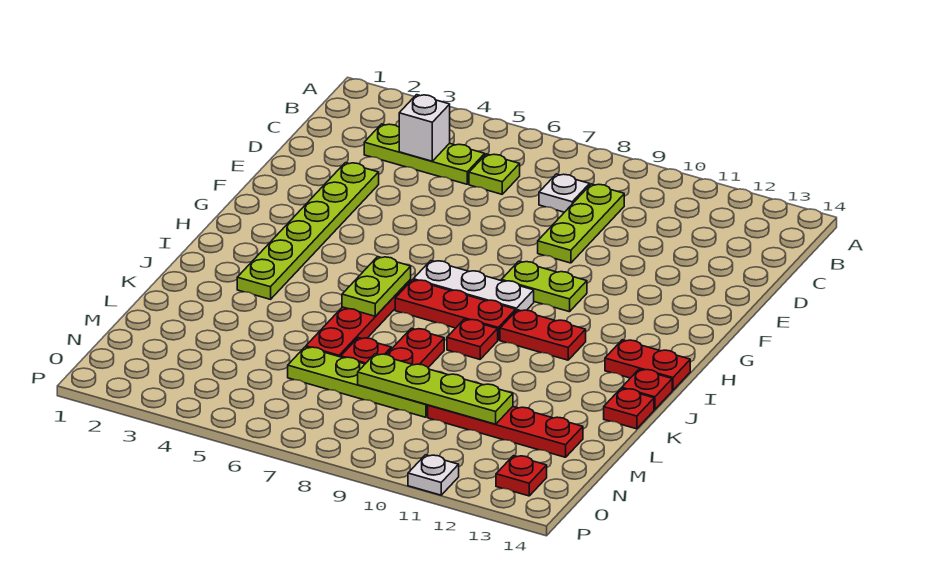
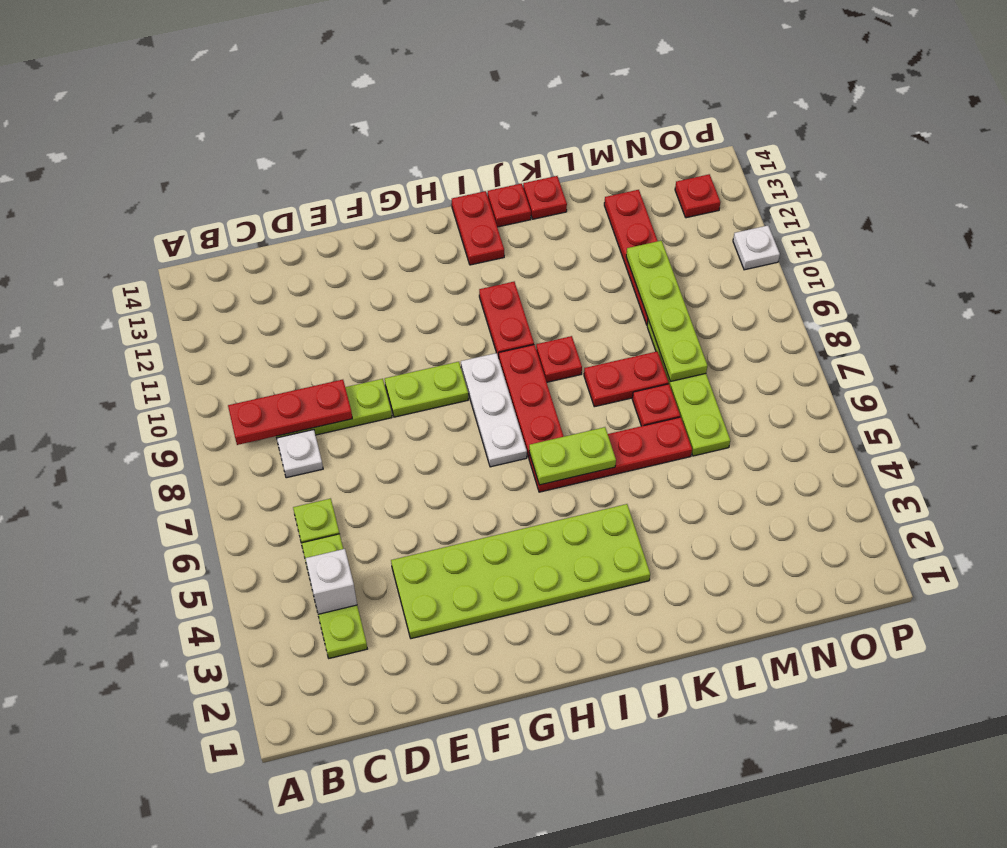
none -> red 1x3 plate [228,380,352,445]
lime 1x6 plate [237,163,379,299] -> lime 2x6 plate [391,504,650,639]
lime 1x2 plate [501,261,587,312] -> lime 1x2 plate turned to [385,362,468,417]

